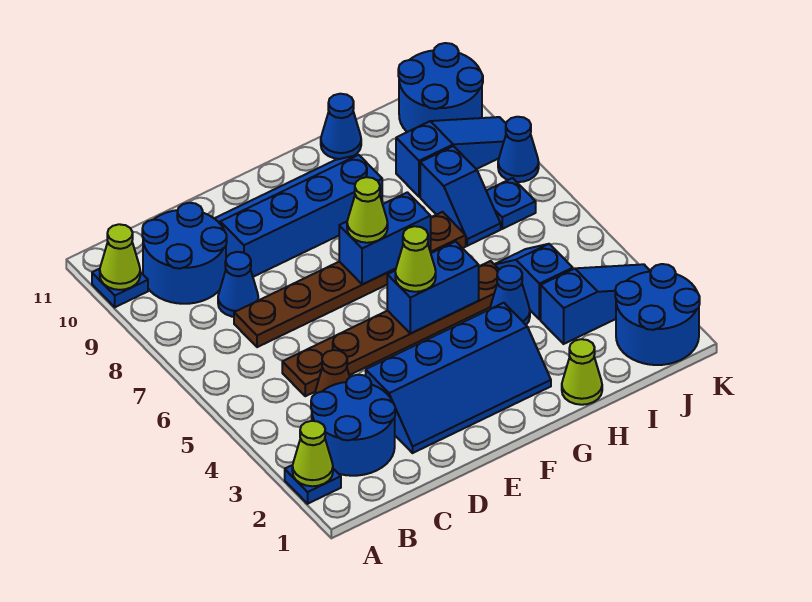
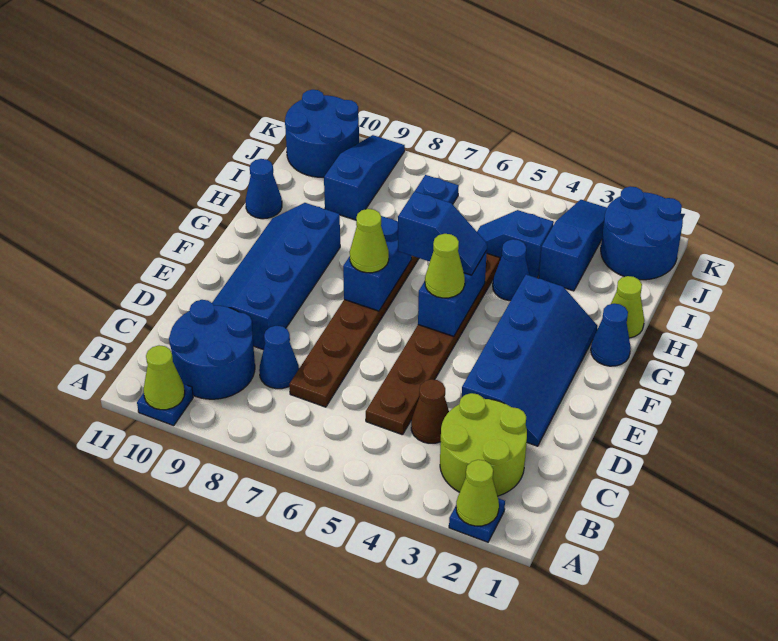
blue 2x2 round brick [311,375,395,476] -> lime 2x2 round brick [440,393,527,496]
blue 1x2 slope [420,146,501,246] -> blue 1x2 slope moved to [398,191,487,275]
blue 1x1 cone [498,117,539,182] -> blue 1x1 cone moved to [591,304,631,366]

